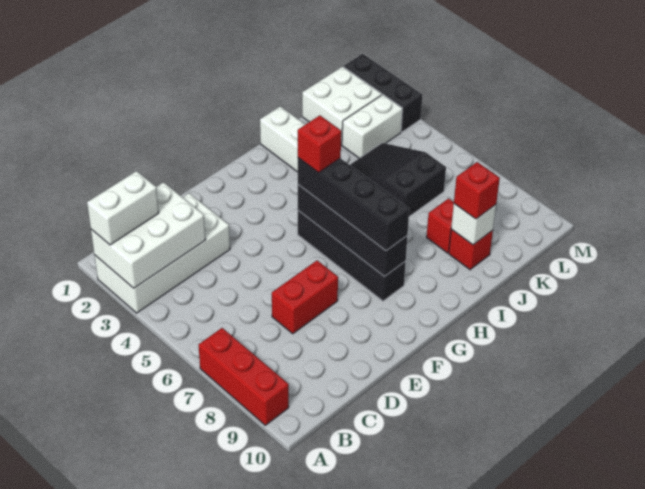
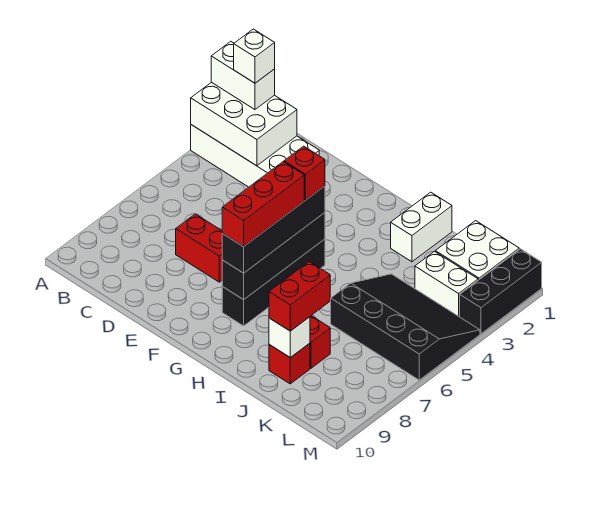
red 1x3 brick [199,328,289,425] -> red 1x3 brick moved to [222,162,304,247]
none -> white 1x1 brick [234,29,275,83]
black 2x3 slope [350,143,446,217] -> black 3x4 slope [331,274,480,380]
red 1x1 brick [454,162,500,219] -> red 1x2 brick [269,262,330,331]

